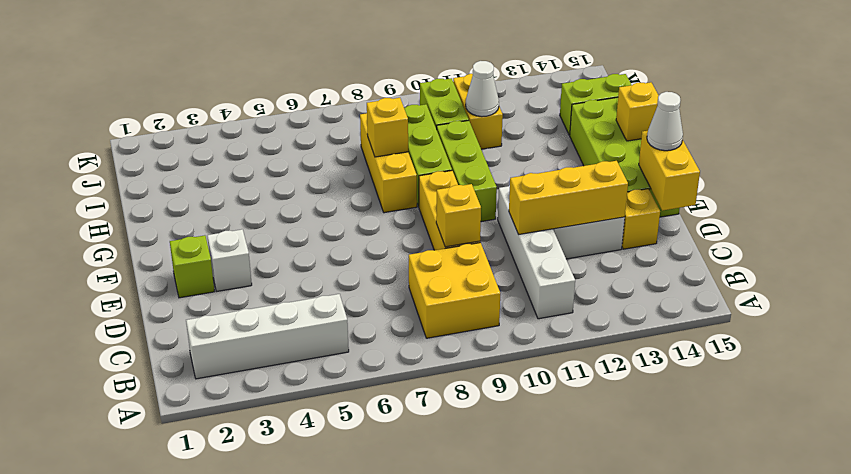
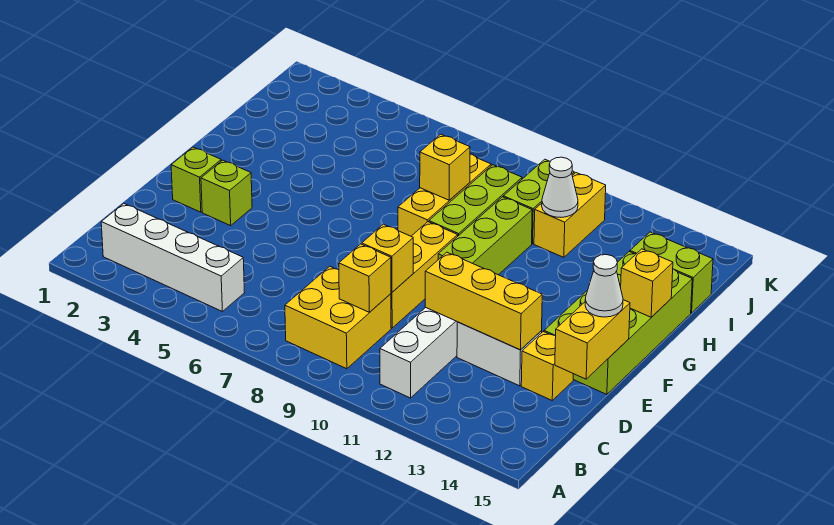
none -> yellow 1x1 brick [339,244,391,312]
white 1x1 brick [207,229,252,291] -> lime 1x1 brick [201,160,252,226]

